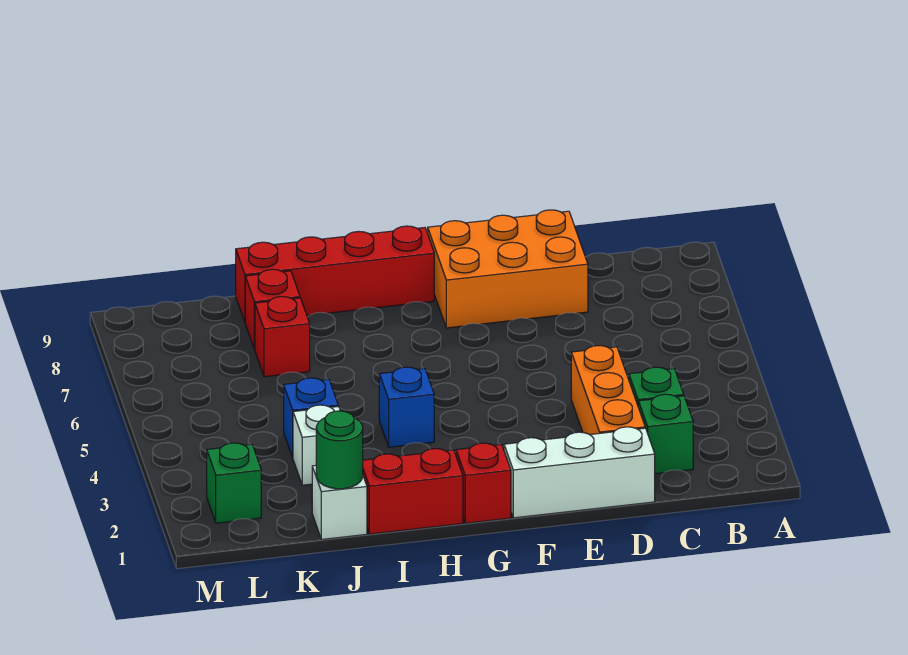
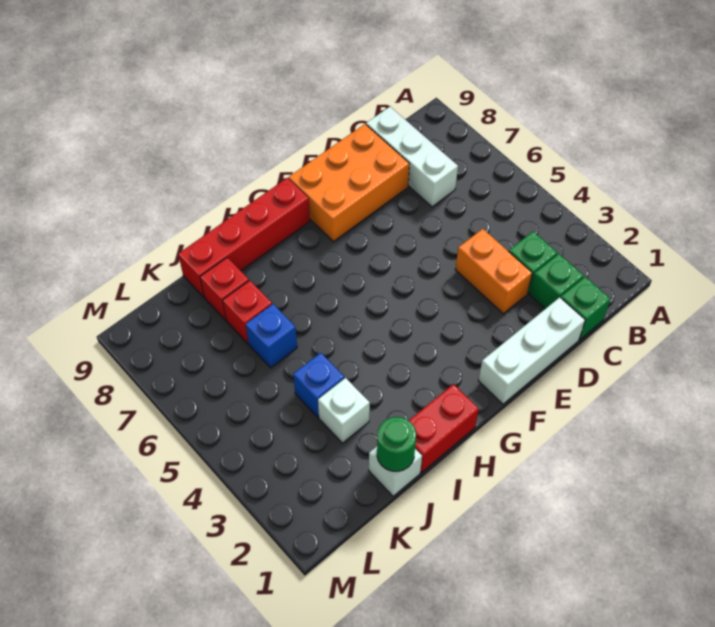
none -> white 1x3 brick [366,107,458,207]
orange 1x3 brick [571,346,645,435] -> orange 1x2 brick [455,229,532,314]
red 1x1 brick [456,443,511,523] -> none
blue 1x1 brick [379,367,434,447] -> blue 1x1 brick moved to [246,304,297,368]
green 1x1 brick [207,443,261,523] -> green 1x1 brick moved to [561,277,610,340]

